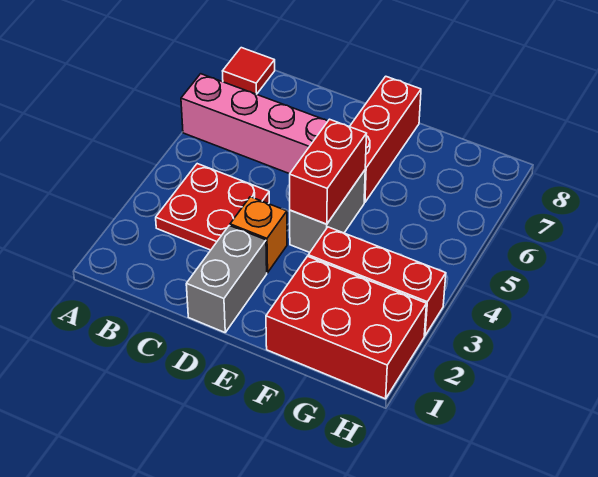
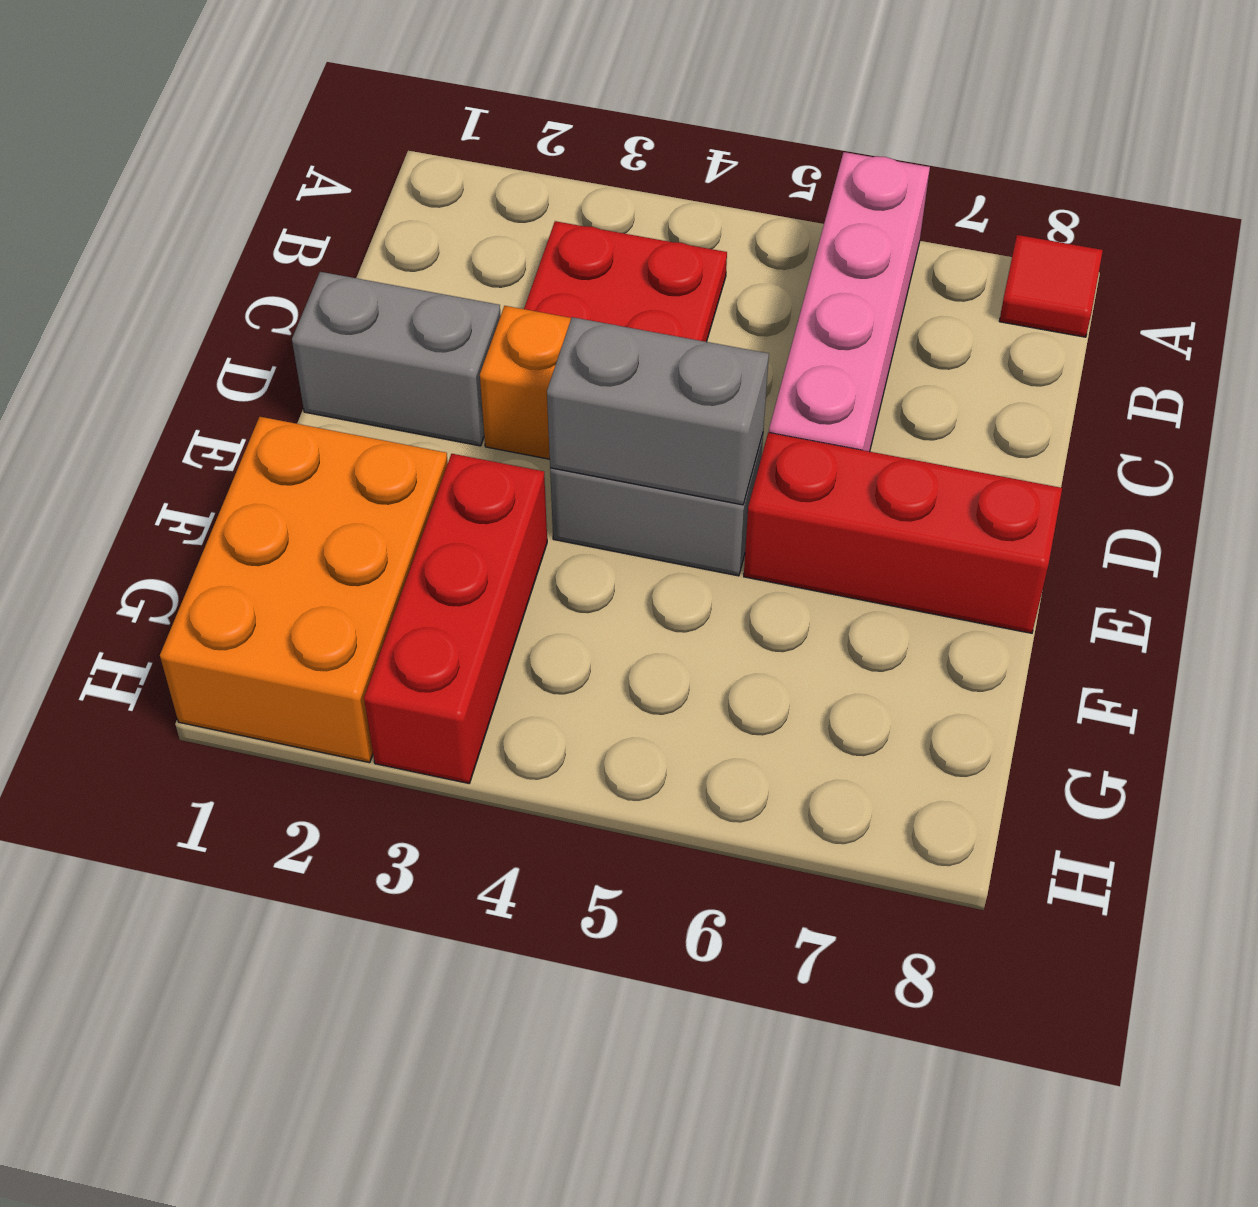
red 1x2 brick [290,119,367,224] -> grey 1x2 brick [547,317,769,505]
red 2x3 brick [266,256,426,399] -> orange 2x3 brick [160,417,448,763]

